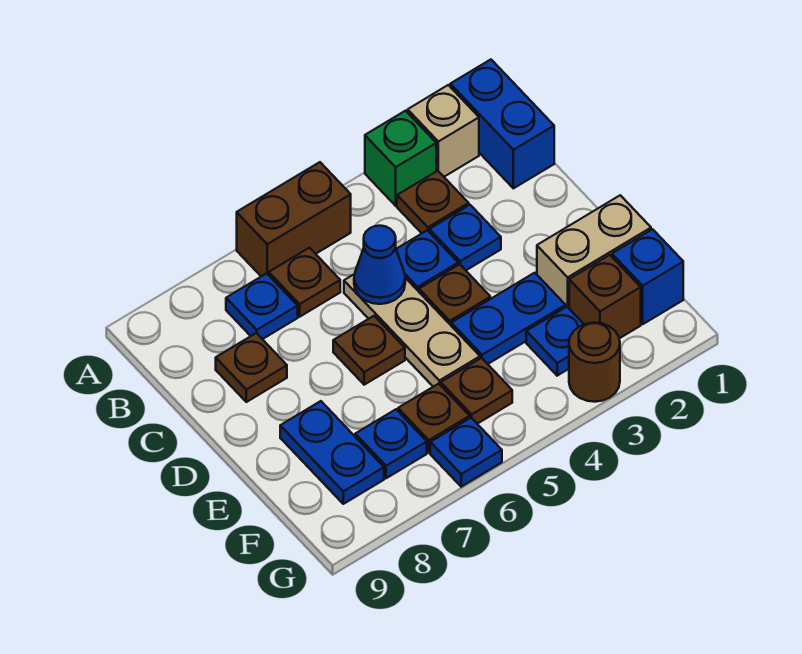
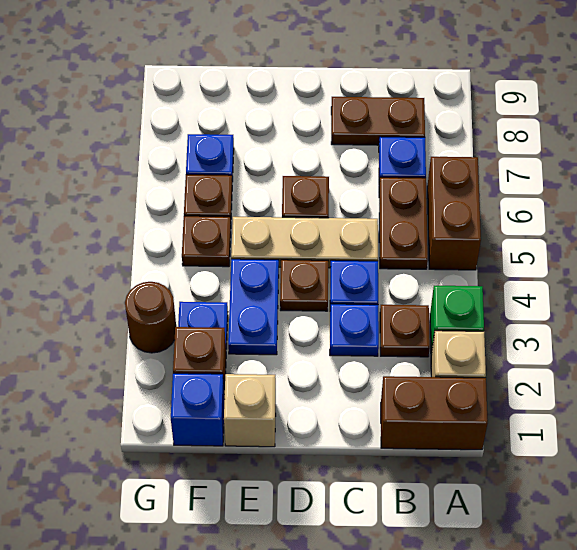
blue 1x2 brick [450,60,554,188] -> brown 1x2 brick [381,376,488,450]
brown 1x1 plate [269,248,340,317] -> brown 1x2 plate [379,177,428,269]
blue 1x1 cone [354,226,405,304] -> none
brown 1x1 plate [216,333,287,402] -> brown 1x2 plate [331,97,425,145]
tan 1x2 brick [537,195,651,308] -> tan 1x1 brick [224,374,276,447]
blue 1x2 plate [280,401,384,504] -> none
blue 1x1 plate [430,418,502,487] -> none

